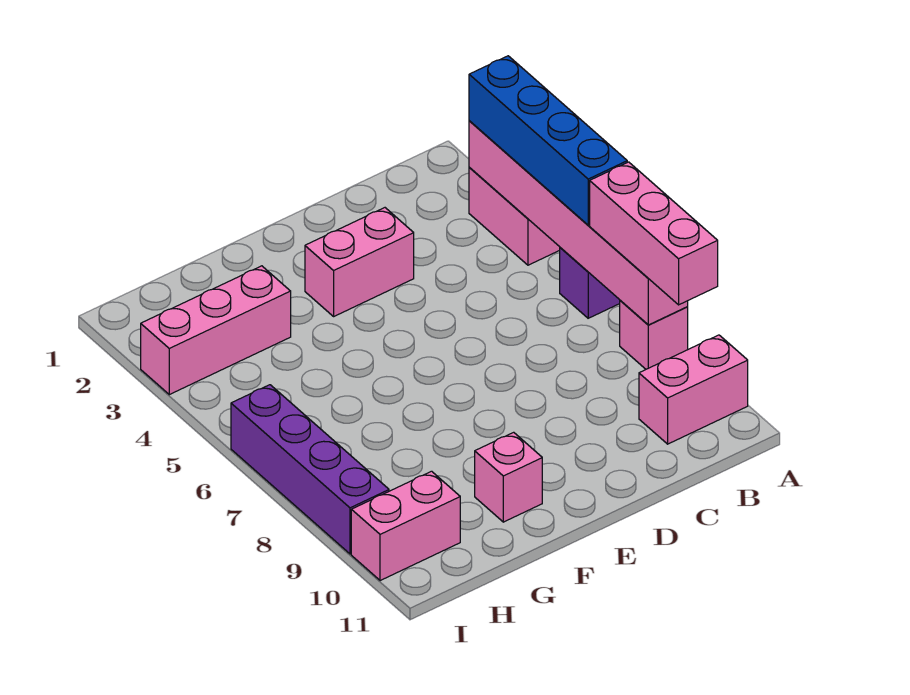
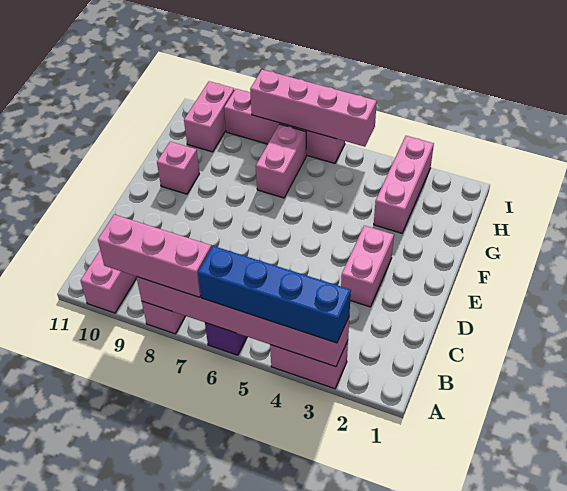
none -> pink 1x2 brick [256,124,306,198]
none -> pink 1x4 brick [250,70,377,147]
purple 1x4 brick [231,385,389,554] -> pink 1x4 brick [224,89,345,163]

